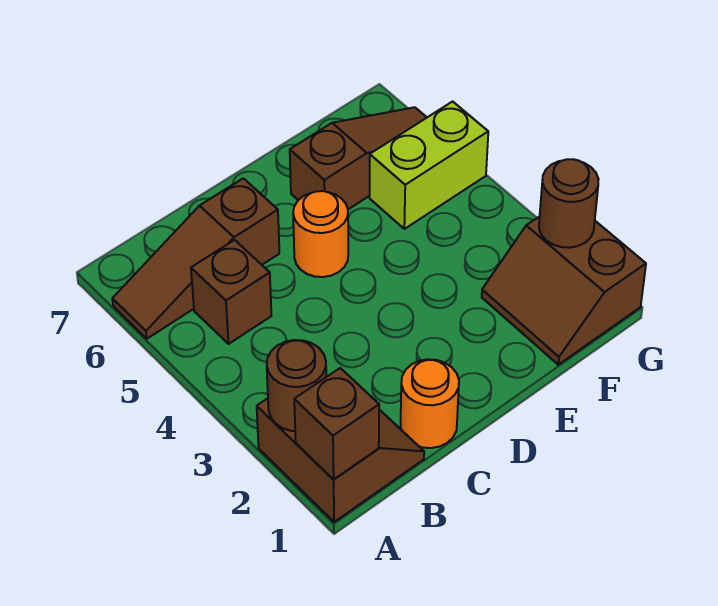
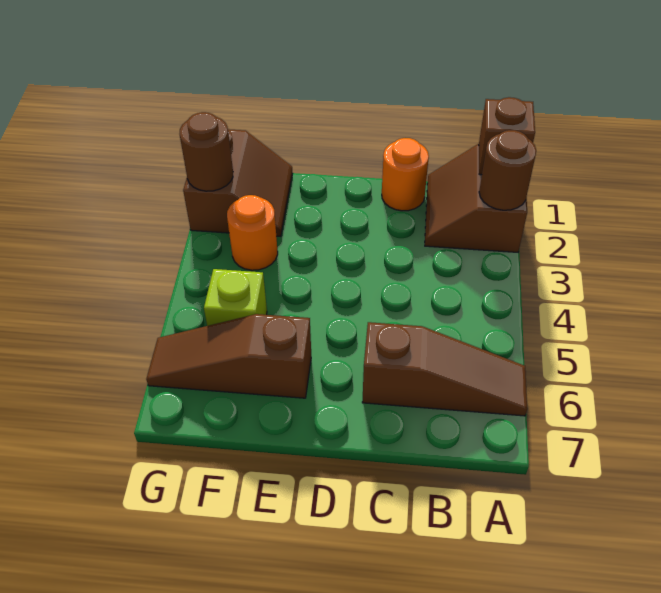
brown 1x1 brick [191,240,271,344] -> none
orange 1x1 round brick [293,191,348,277] -> orange 1x1 round brick moved to [227,195,278,270]
lime 1x2 brick [370,102,488,229] -> lime 1x1 brick [204,269,267,326]

